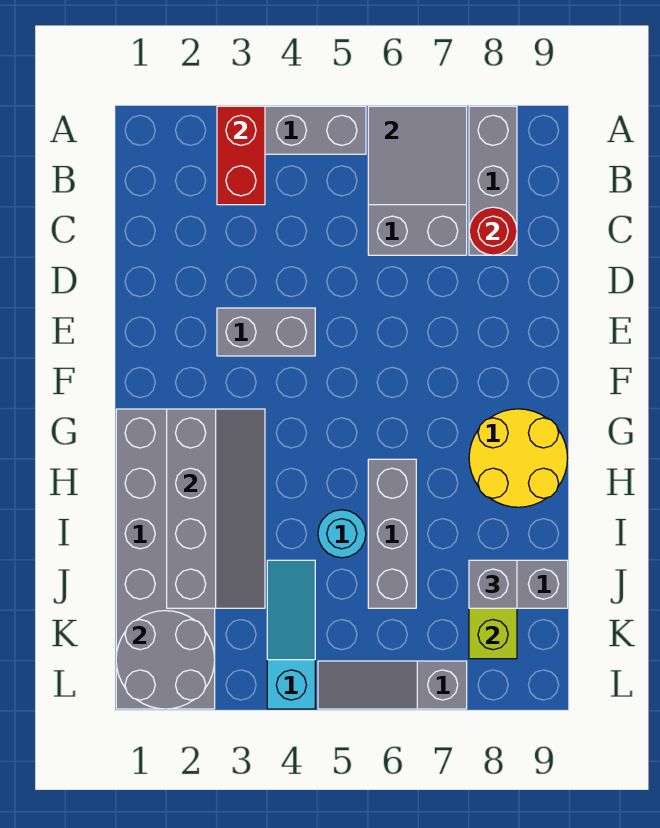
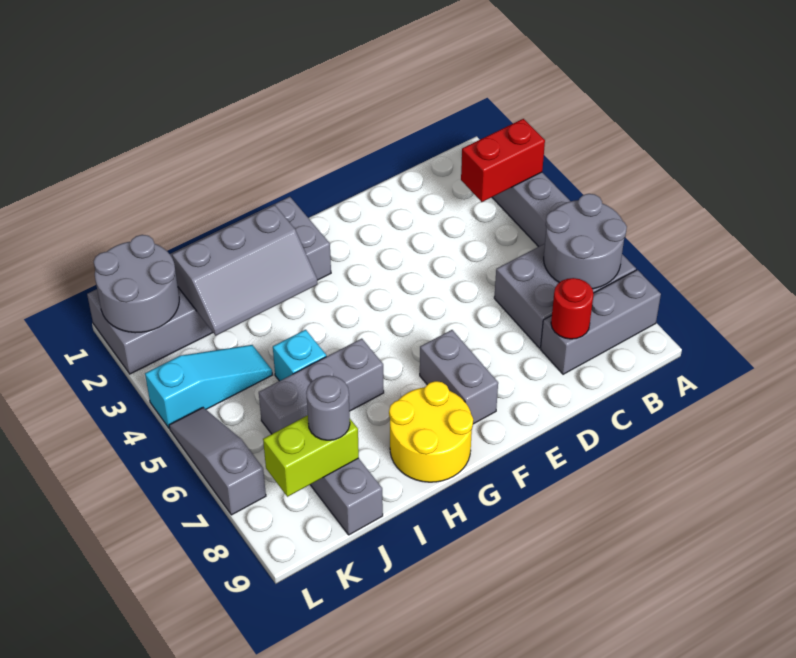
grey 2x2 tile [368,106,467,205] -> grey 2x2 round brick [544,194,627,289]
grey 1x2 brick [217,308,315,356] -> grey 1x2 brick moved to [420,330,498,424]
grey 2x4 slope [167,409,265,608] -> grey 2x3 slope [172,205,317,336]
cyan 1x1 round brick [318,510,366,558] -> cyan 1x1 brick [273,330,326,381]
grey 1x1 brick [469,560,517,608] -> grey 1x1 round brick [306,376,350,440]

